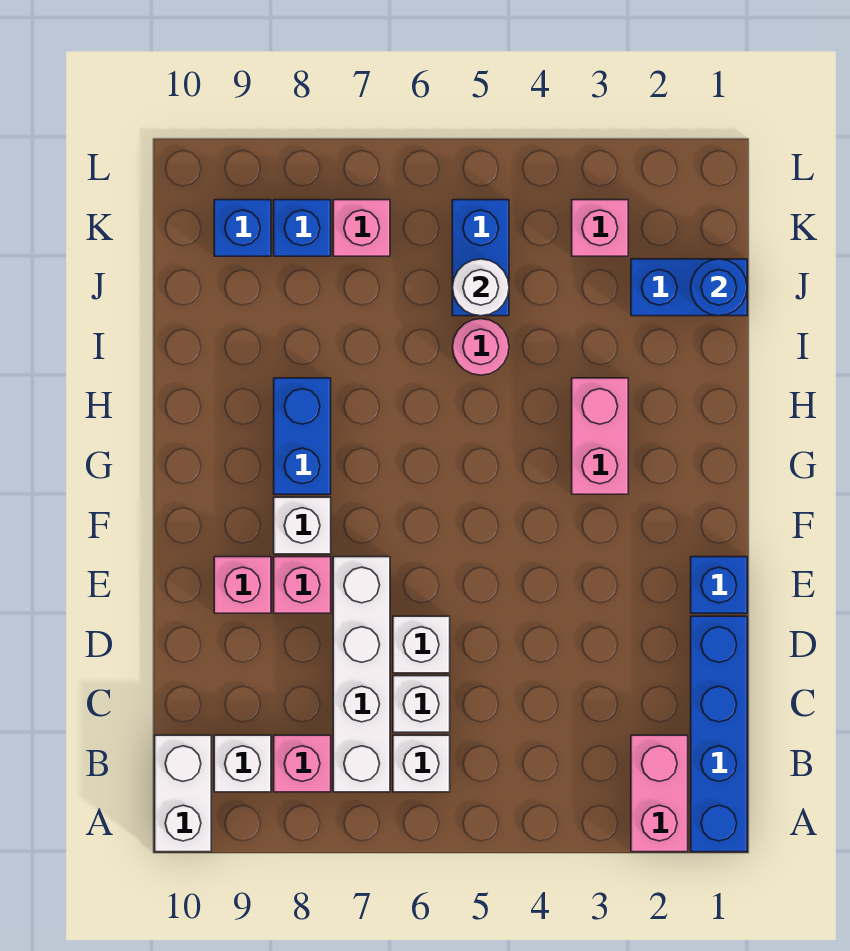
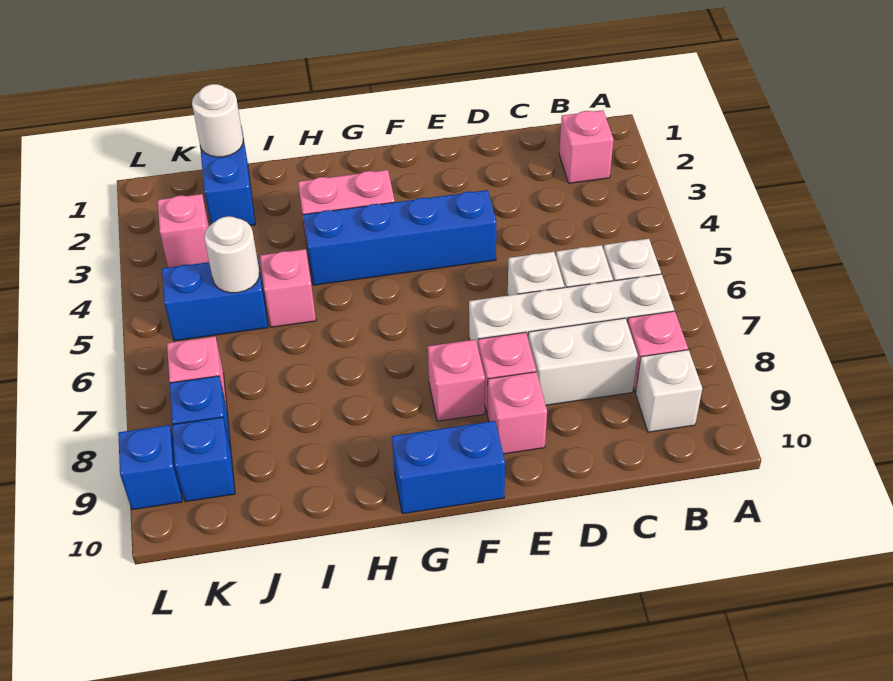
blue 1x4 brick [691,616,747,852] -> blue 1x4 brick moved to [303,190,496,285]
pink 1x2 brick [631,735,688,852] -> pink 1x1 brick [559,110,614,183]
white 1x2 brick [155,735,211,852] -> white 1x2 brick moved to [528,318,638,405]
blue 1x1 brick [691,557,747,613] -> blue 1x1 brick moved to [118,425,182,510]
white 1x1 brick [274,497,331,554] -> pink 1x1 brick [428,339,485,421]
blue 1x2 brick [274,378,331,494] -> blue 1x2 brick moved to [392,421,505,514]
pink 1x1 round brick [453,319,509,375] -> pink 1x1 brick [260,249,316,327]
blue 1x1 round brick [691,259,747,316] -> white 1x1 round brick [192,84,243,157]

